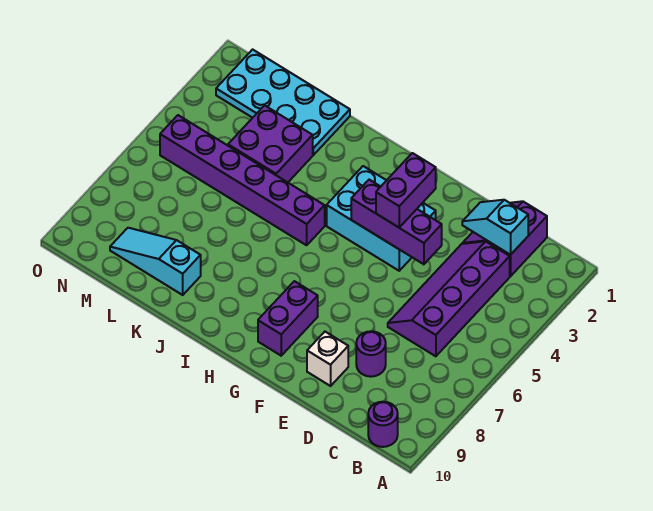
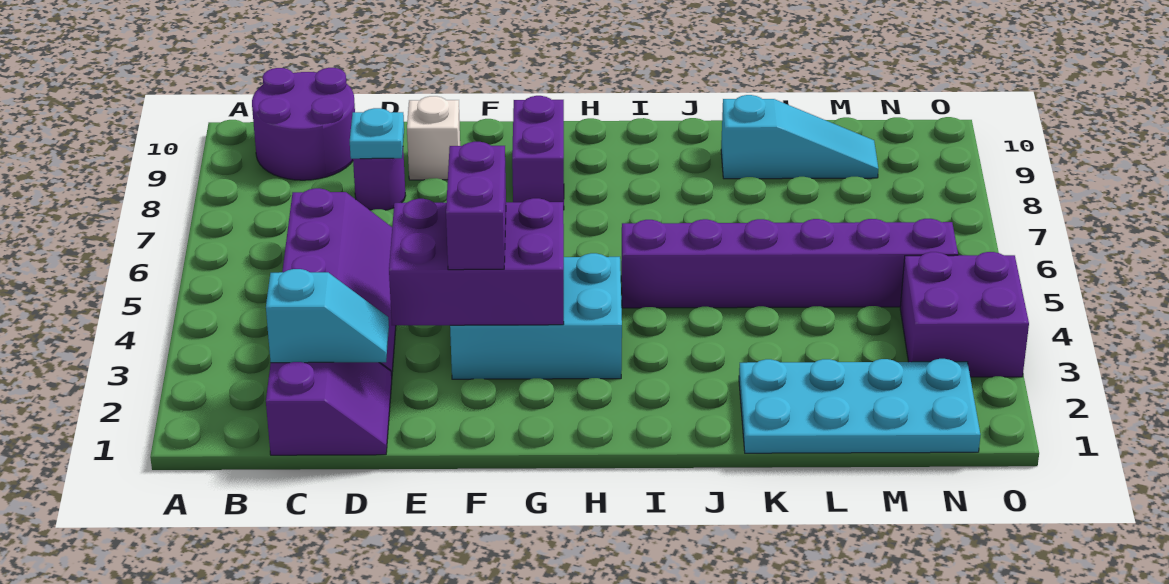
purple 1x1 round brick [368,402,398,447] -> purple 2x2 round brick [252,68,355,180]
none -> cyan 1x1 plate [350,108,404,159]
purple 1x3 brick [351,180,442,264] -> purple 2x3 brick [389,198,564,325]
purple 2x2 brick [228,105,313,182] -> purple 2x2 brick moved to [900,252,1029,377]

